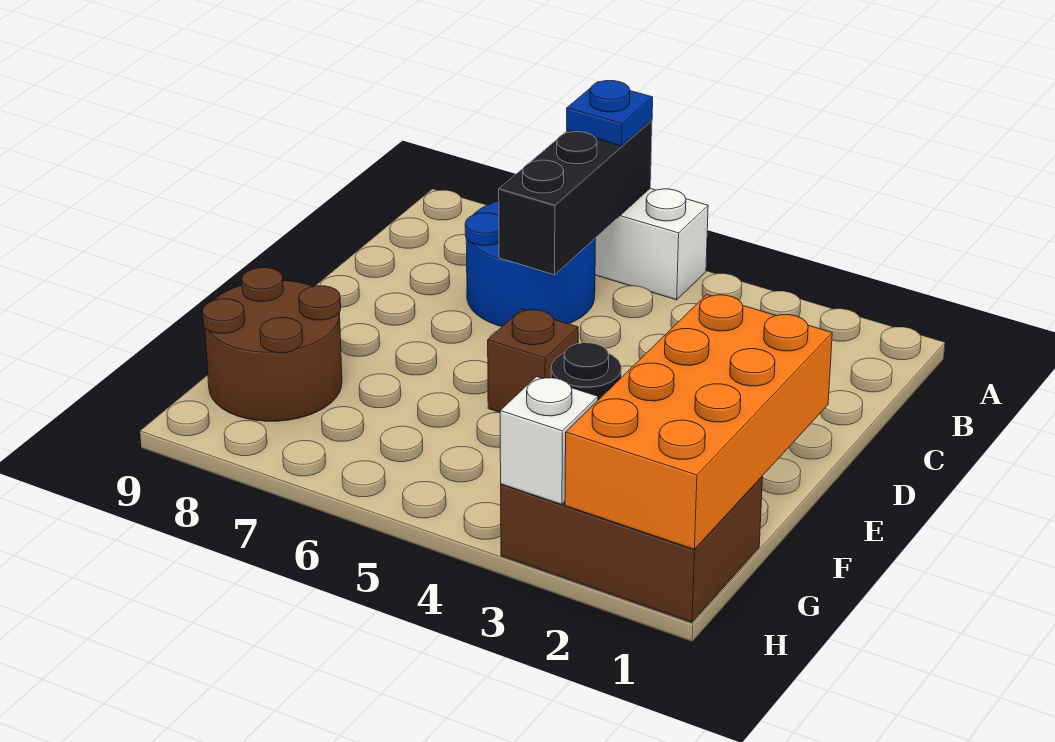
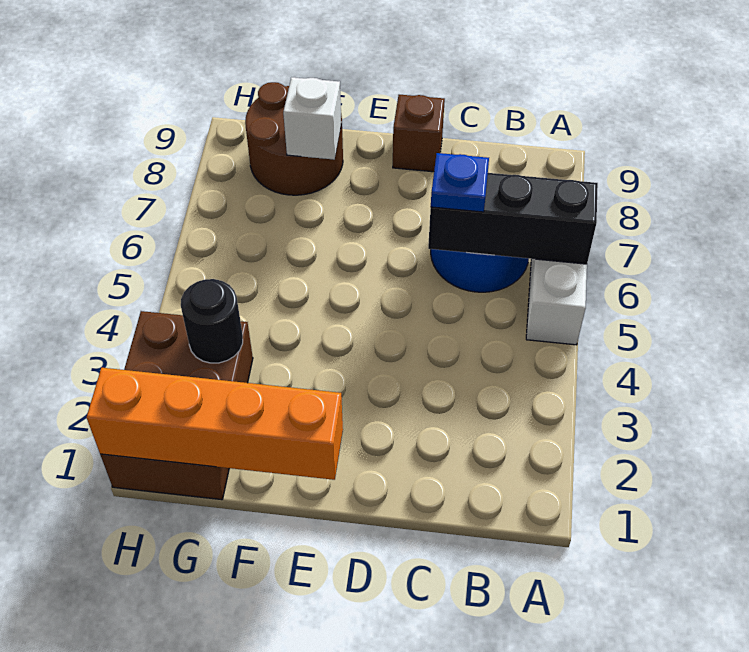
blue 1x1 plate [567,81,653,146] -> blue 1x1 plate moved to [431,153,489,212]
orange 2x4 brick [565,295,832,549] -> orange 1x4 brick [87,368,343,480]
brown 1x1 brick [488,309,578,412] -> brown 1x1 brick moved to [393,95,445,172]
white 1x1 brick [500,377,598,504] -> white 1x1 brick moved to [283,77,341,160]

